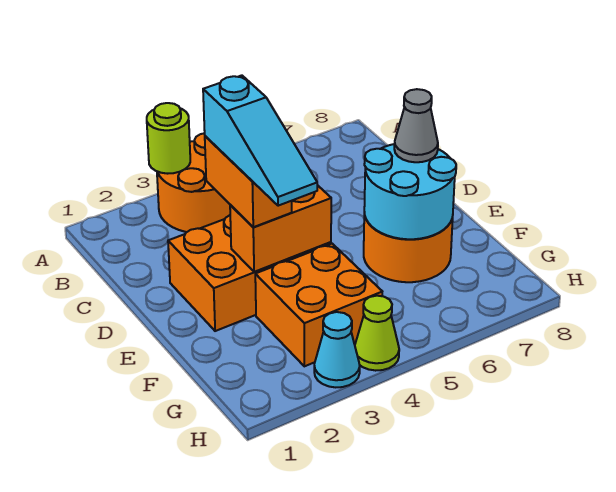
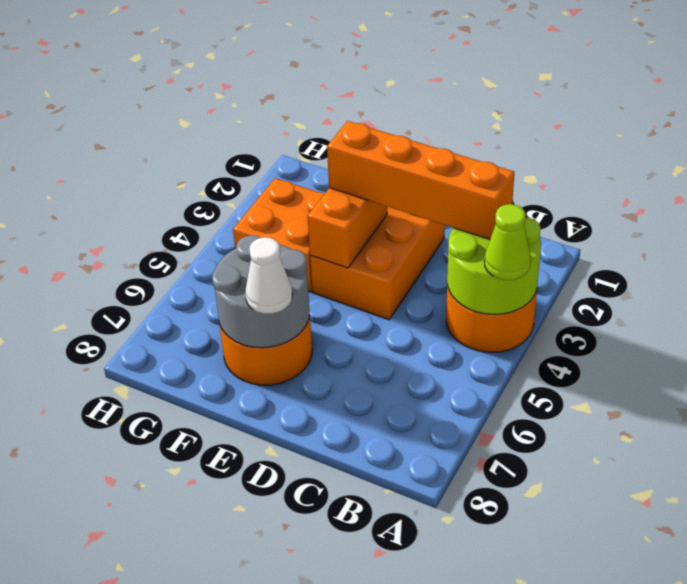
lime 1x1 round brick [147,103,190,174] -> lime 2x2 round brick [447,218,541,314]
orange 1x2 brick [205,136,292,227] -> orange 1x4 brick [327,121,514,239]
cyan 1x3 slope [203,75,317,206] -> none
cyan 2x2 round brick [364,144,456,239] -> grey 2x2 round brick [212,235,310,348]
grey 1x1 cone [394,89,438,162] -> white 1x1 cone [245,237,292,314]
cyan 1x1 cone [314,312,360,387] -> none
lime 1x1 cone [355,296,399,371] -> lime 1x1 cone moved to [484,204,531,280]

